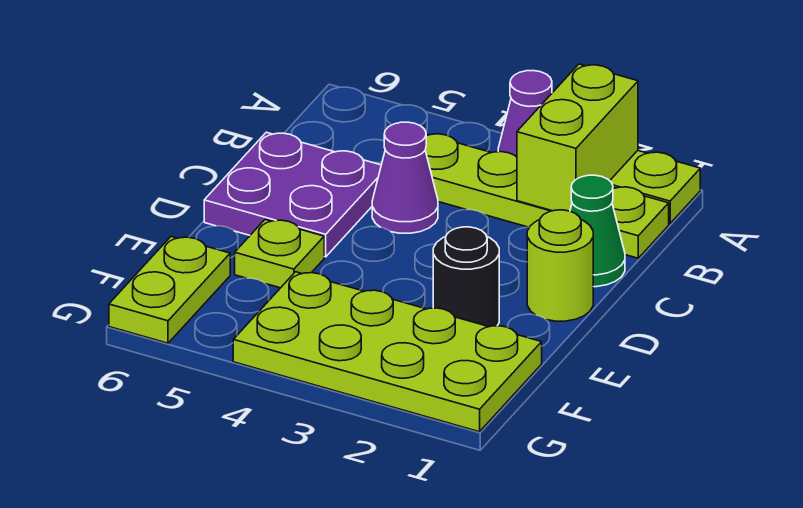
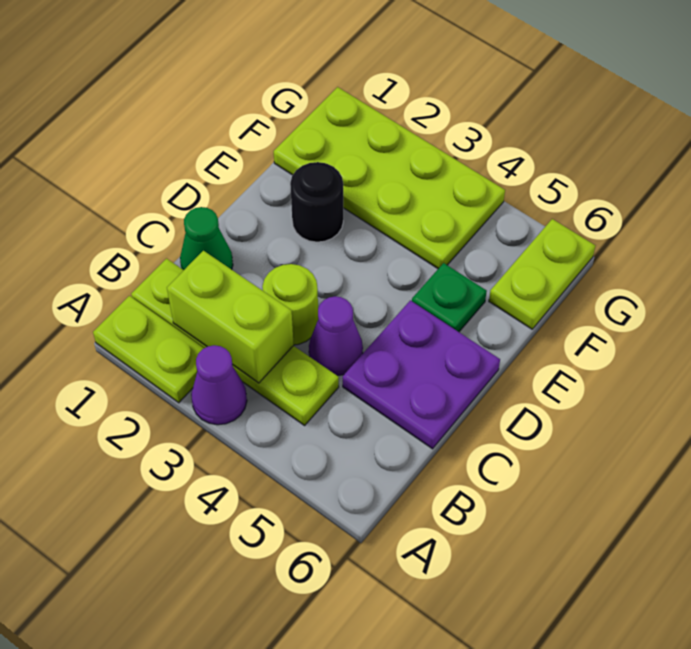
lime 1x2 brick [517,64,638,211] -> lime 1x2 brick turned to [167,251,294,383]
lime 1x1 round brick [527,210,593,321] -> lime 1x1 round brick moved to [262,264,318,345]
lime 1x1 plate [235,220,324,288] -> green 1x1 plate [412,263,487,332]

